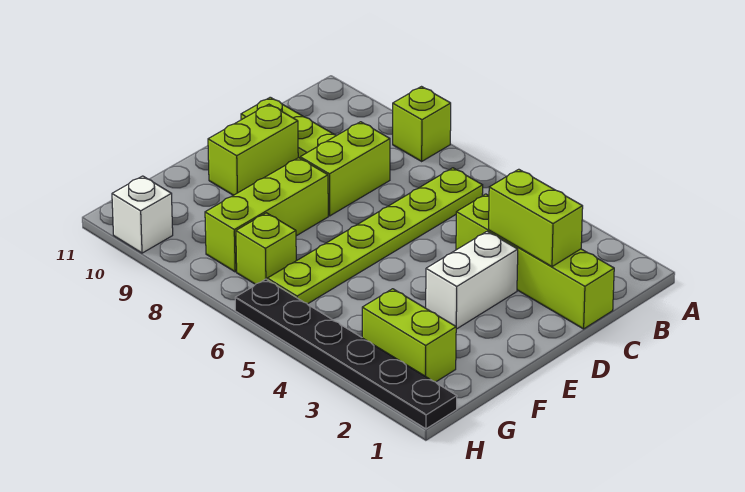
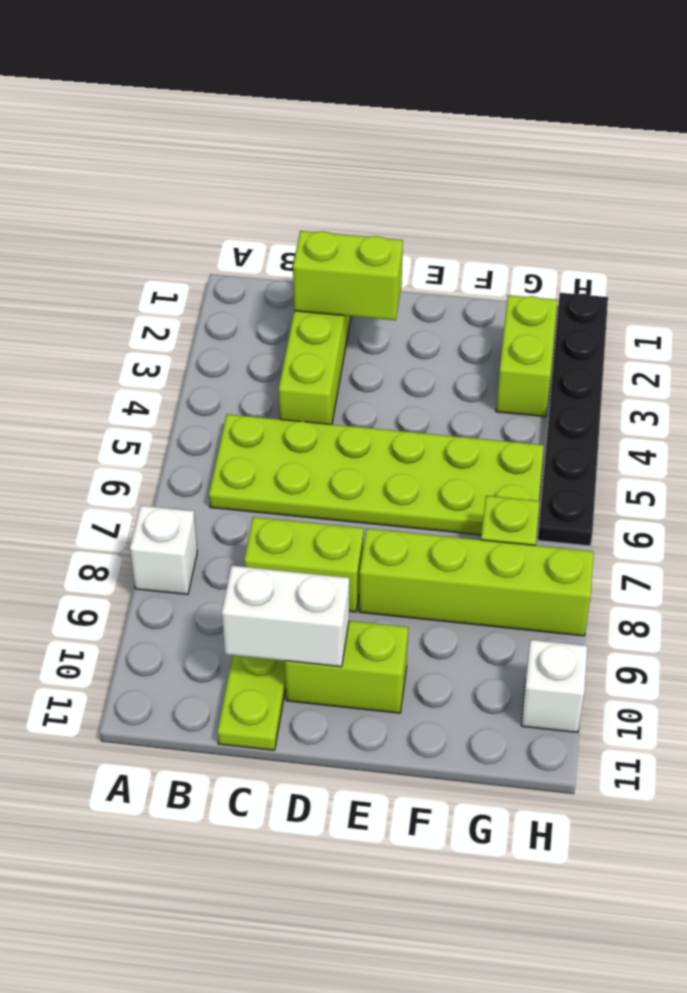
lime 1x1 brick [393,87,451,161] -> white 1x1 brick [130,506,197,594]
lime 1x6 plate [267,168,483,304] -> lime 2x6 plate [209,414,544,535]
lime 1x2 brick [489,169,583,267] -> lime 1x2 brick turned to [293,231,403,320]
white 1x2 brick [426,231,518,329] -> white 1x2 brick moved to [222,566,349,667]
lime 1x3 brick [205,158,328,272] -> lime 1x4 brick [359,528,594,636]

